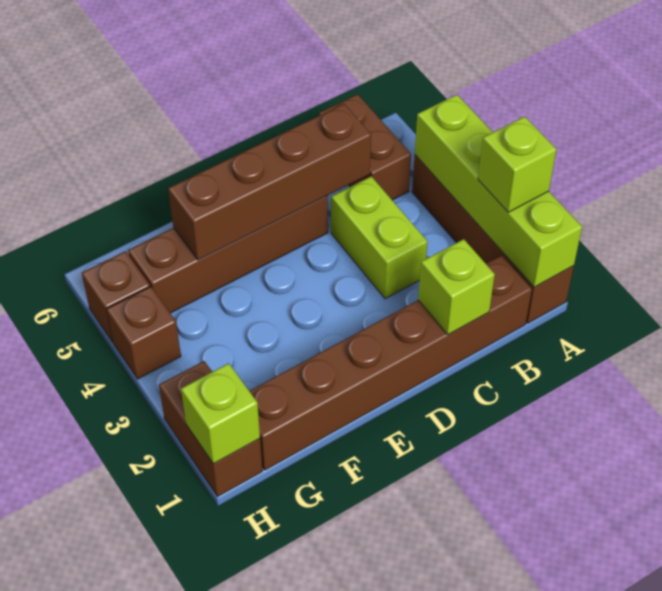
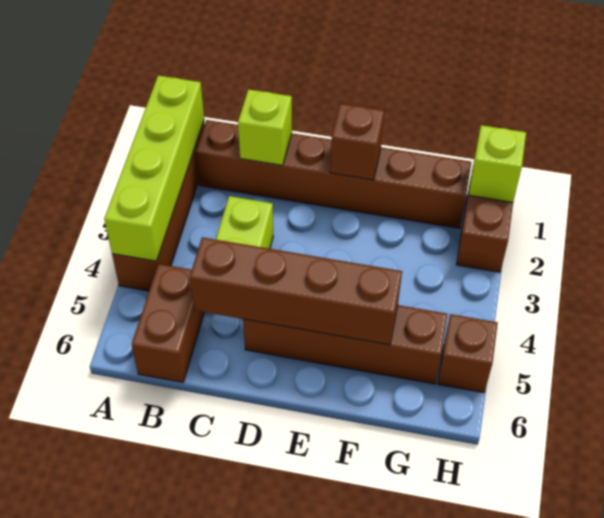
lime 1x1 brick [478,116,557,212] -> none
brown 1x1 brick [107,287,181,379] -> brown 1x1 brick moved to [330,104,384,180]

